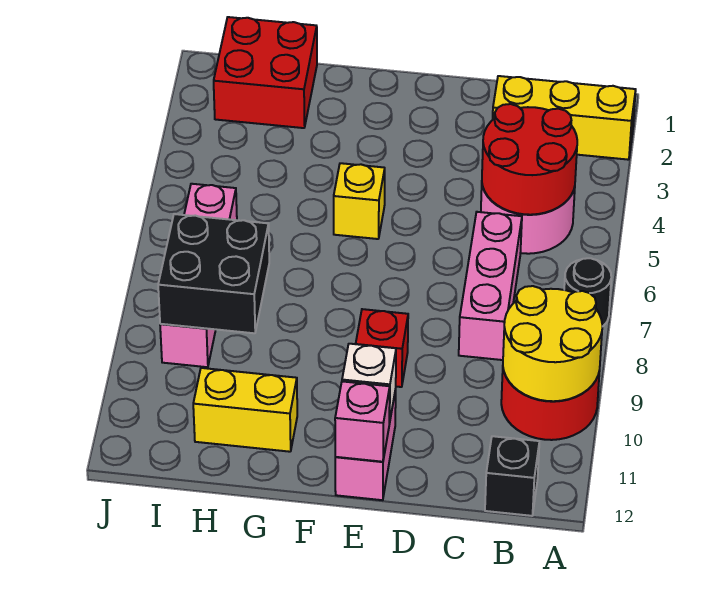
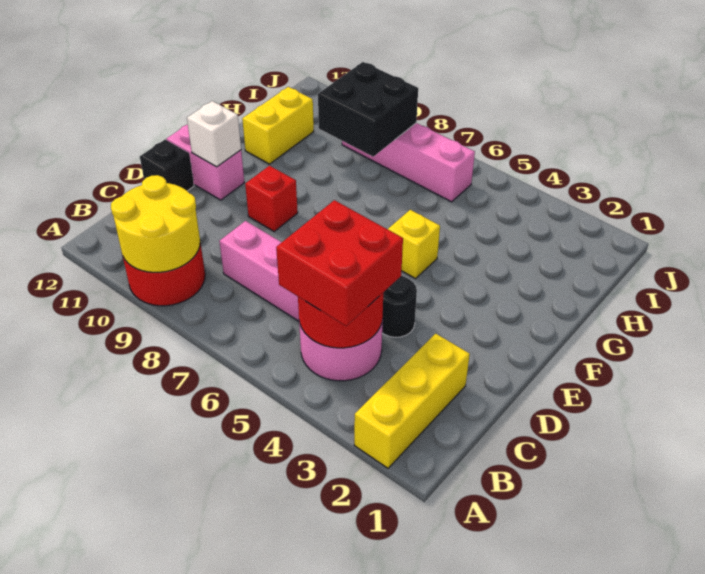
black 1x1 round brick [564,258,611,327] -> black 1x1 round brick moved to [382,276,417,337]
black 1x1 brick [485,436,539,516] -> black 1x1 brick moved to [140,140,194,191]
pink 1x1 brick [335,381,390,462] -> none
red 2x2 brick [214,17,317,128] -> red 2x2 brick moved to [276,200,403,326]

